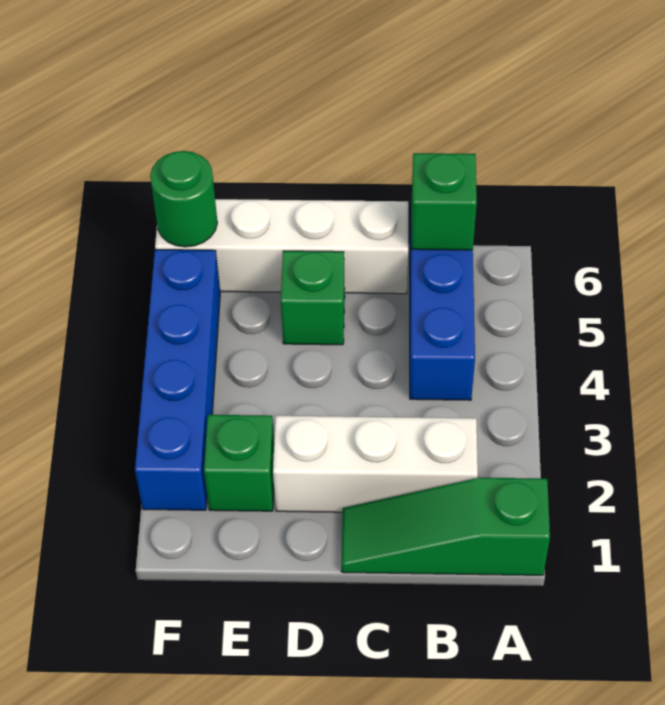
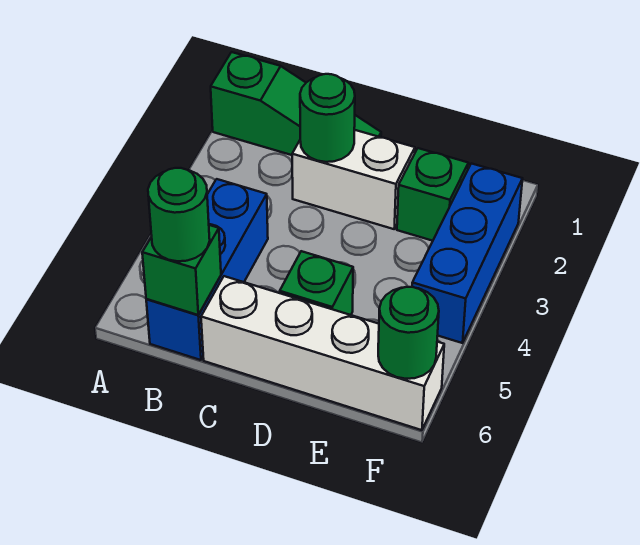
white 1x3 brick [273,416,478,512] -> white 1x2 brick [292,130,415,229]
none -> green 1x1 round brick [148,168,210,261]
none -> green 1x1 round brick [300,74,355,162]
blue 1x4 brick [135,250,220,510] -> blue 1x3 brick [412,163,523,343]

